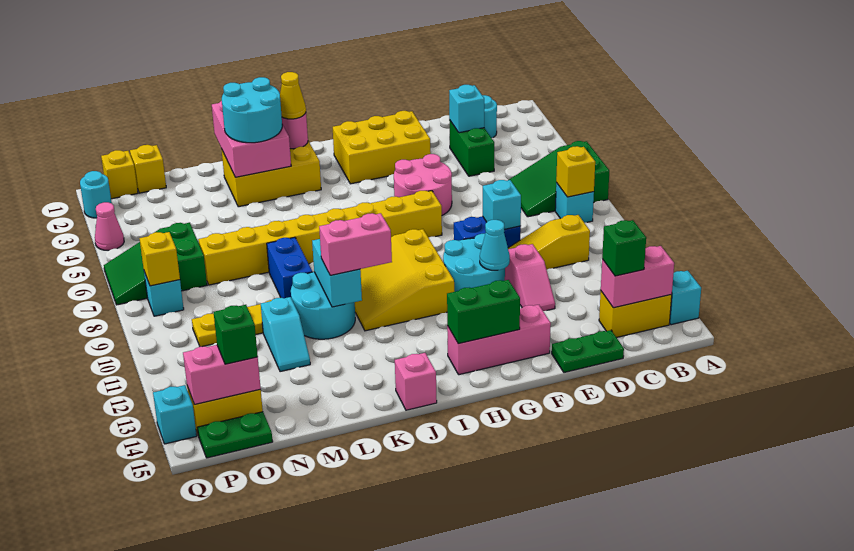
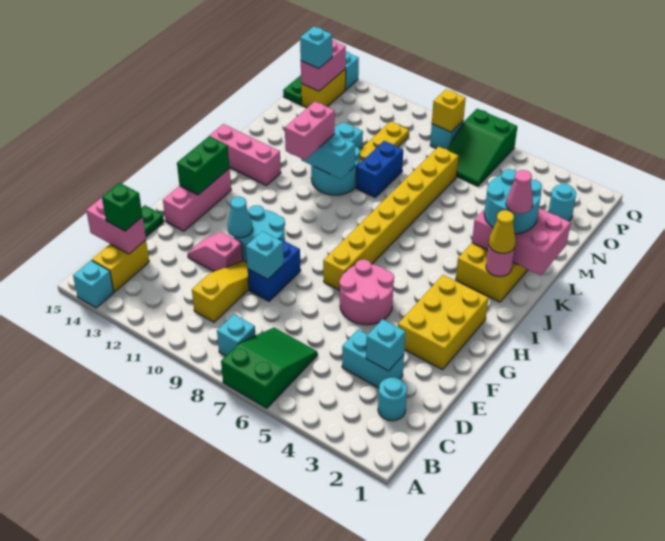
yellow 1x1 brick [556,146,595,197] -> none
pink 1x2 brick [601,246,674,308] -> pink 1x2 brick turned to [86,198,146,254]
green 1x2 brick [449,120,494,176] -> cyan 1x2 brick [342,330,404,388]
yellow 3x3 slope [355,229,454,331] -> none
pink 1x1 brick [395,353,437,410] -> pink 1x3 brick [209,124,281,186]
blue 1x2 brick [267,237,312,298] -> blue 1x2 brick turned to [356,141,403,197]
yellow 1x1 brick [130,145,166,193] -> none
green 2x3 slope [104,223,207,305] -> green 2x3 slope turned to [447,109,517,186]
green 1x1 brick [214,305,258,364] -> cyan 1x1 brick [300,27,332,69]
yellow 1x1 brick [101,150,138,199] -> none
cyan 1x1 round brick [80,171,112,218] -> cyan 1x1 round brick moved to [548,184,576,221]
pink 1x1 cone [95,202,124,250] -> pink 1x1 cone moved to [506,170,533,214]

